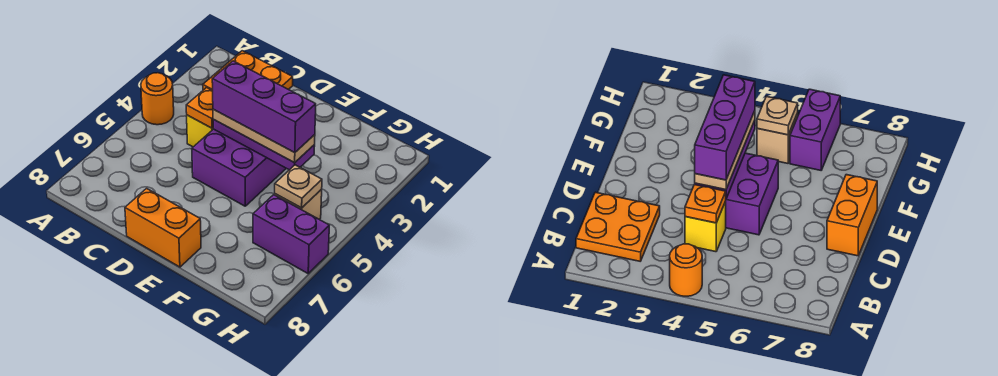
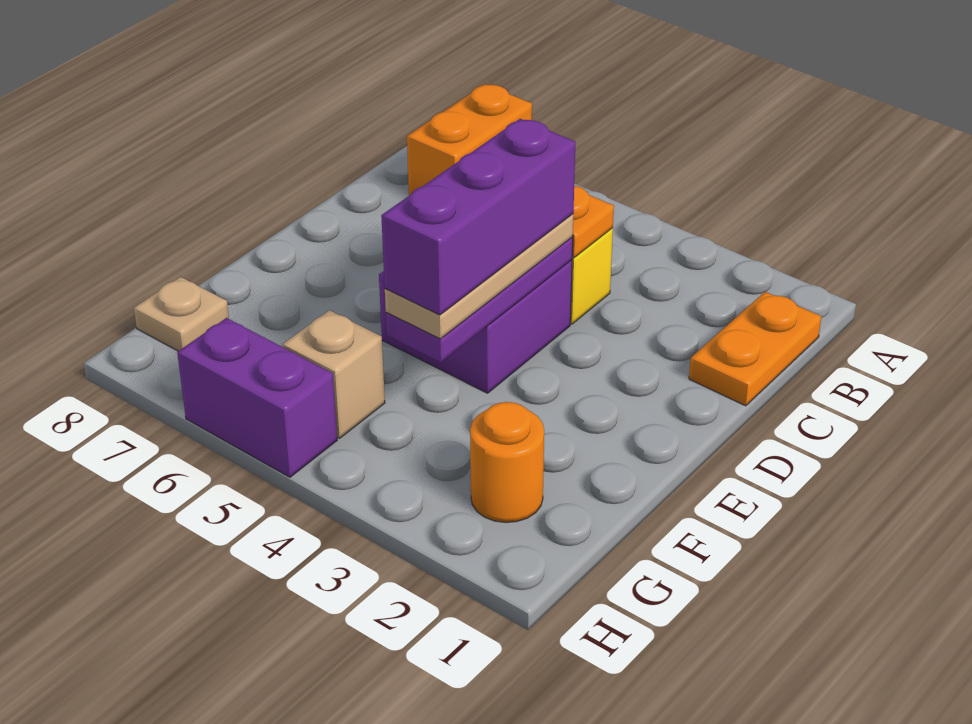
orange 1x1 round brick [141,73,174,125] -> orange 1x1 round brick moved to [470,402,544,523]
orange 2x2 plate [203,51,293,91] -> orange 1x2 plate [689,292,821,406]
orange 1x2 brick [125,188,201,267] -> orange 1x2 brick moved to [407,84,532,195]
tan 1x1 plate [275,165,322,208] -> tan 1x1 plate moved to [134,277,229,351]
purple 1x2 brick [253,195,329,273] -> purple 1x2 brick turned to [177,318,337,477]

